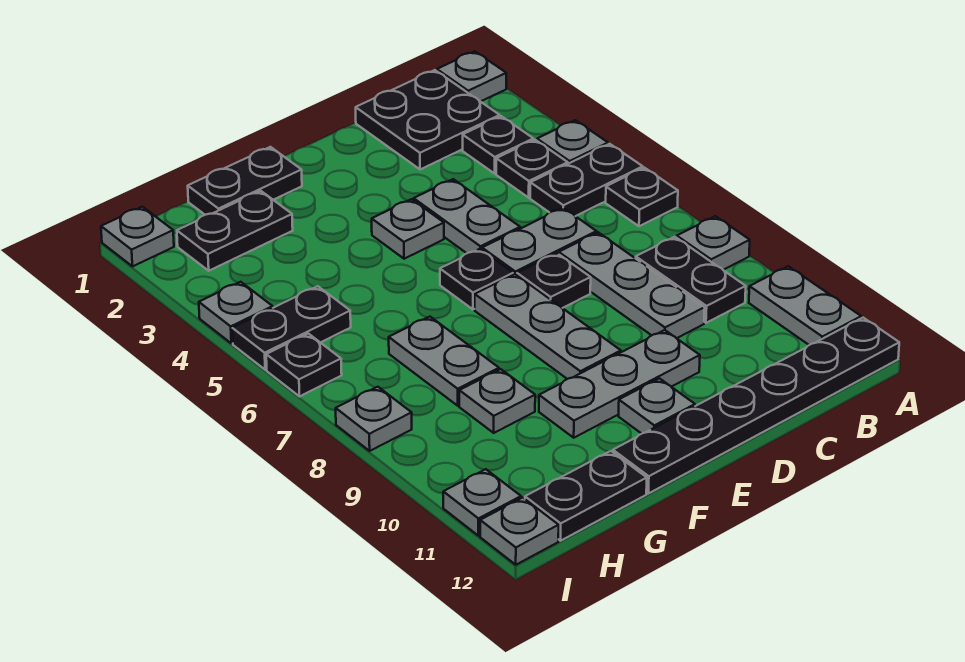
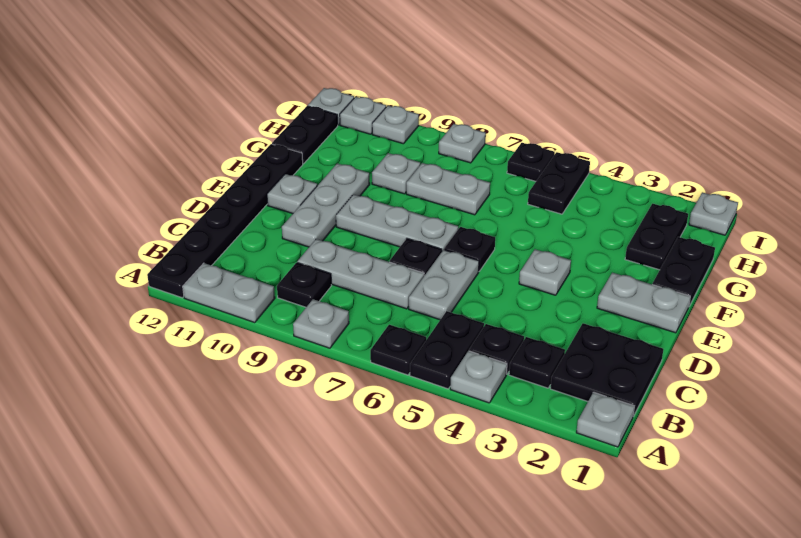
black 1x2 plate [636,237,746,323] -> black 1x1 plate [277,263,331,307]
grey 1x2 plate [414,179,520,253] -> grey 1x2 plate moved to [597,273,690,333]
grey 1x1 plate [199,282,273,343] -> grey 1x1 plate moved to [372,106,419,144]

